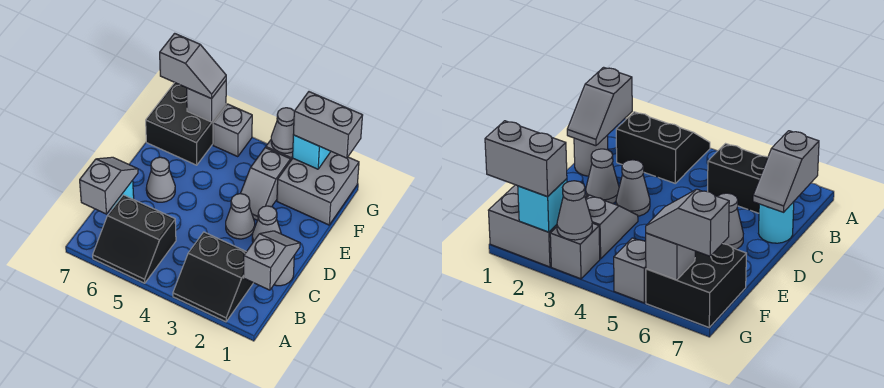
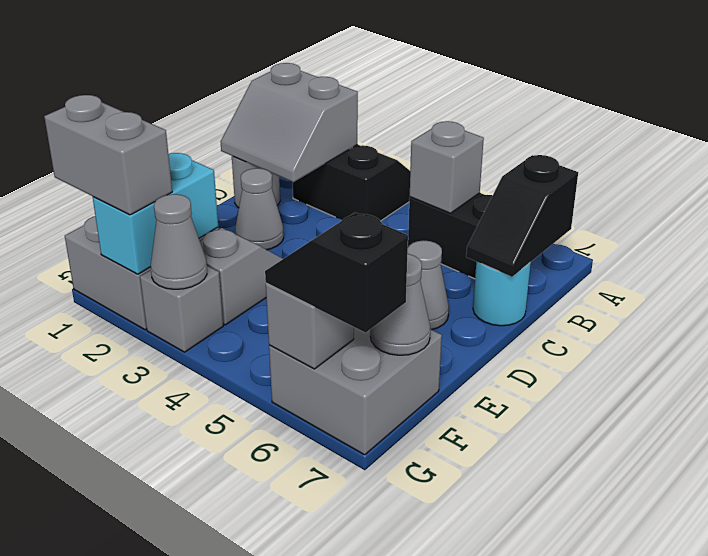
grey 1x2 slope [243,231,300,290] -> grey 2x2 slope [221,63,358,182]
grey 1x2 slope [80,157,138,214] -> black 1x2 slope [466,155,578,277]
grey 1x1 cone [226,194,255,239] -> grey 1x1 cone moved to [370,254,430,355]
black 2x2 brick [146,83,226,165] -> grey 2x2 brick [269,327,442,455]
cyan 1x1 brick [293,135,331,169] -> cyan 1x2 brick [93,153,218,274]
grey 1x1 brick [213,104,252,157] -> grey 1x1 brick moved to [410,121,484,213]
grey 1x2 slope [160,33,226,99] -> black 1x2 slope [265,212,408,333]

